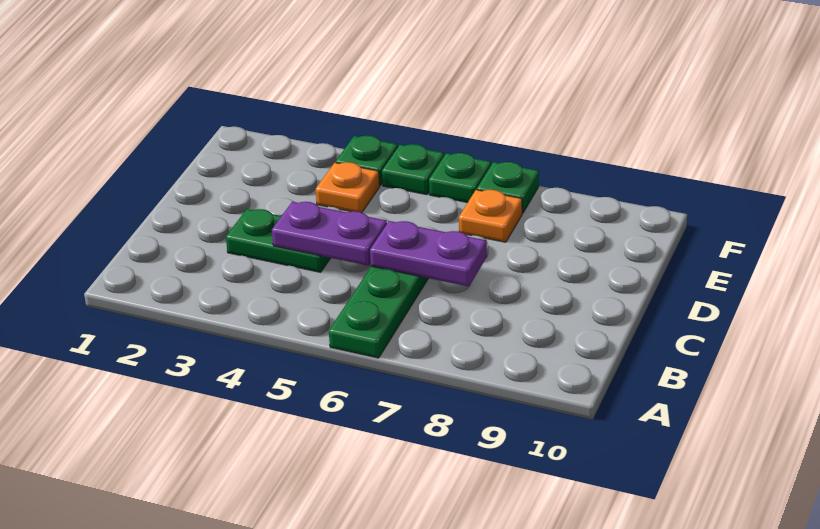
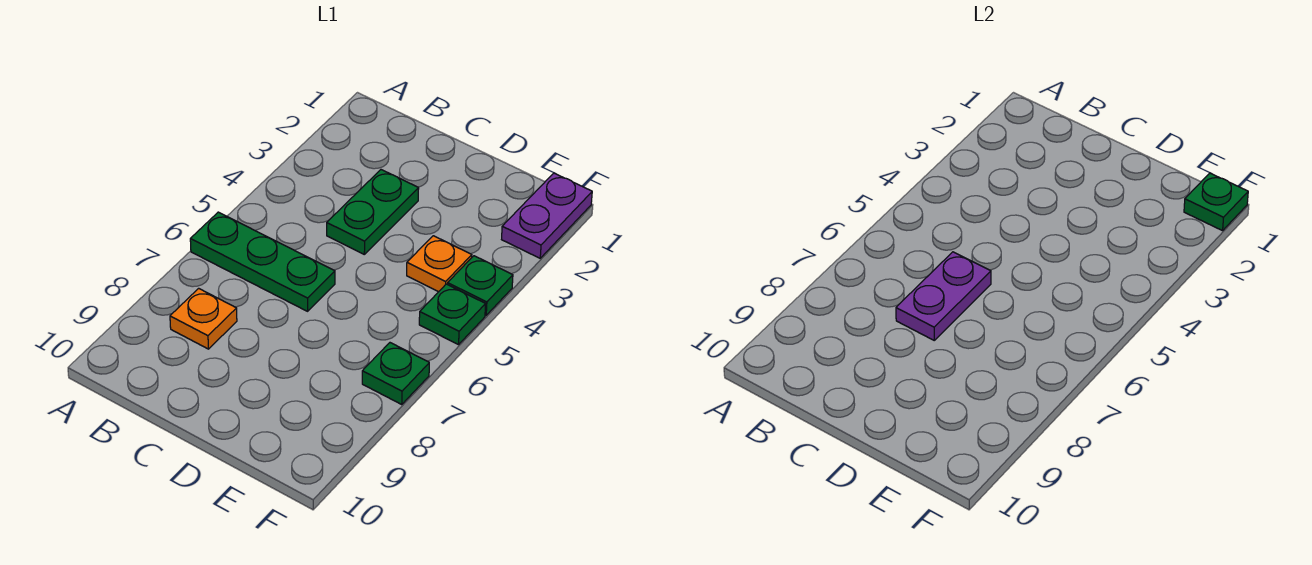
purple 1x2 plate [272,202,387,266] -> purple 1x2 plate moved to [502,173,592,258]
orange 1x1 plate [459,190,522,242] -> orange 1x1 plate moved to [170,288,237,349]
green 1x1 plate [429,153,491,203] -> green 1x1 plate moved to [1184,173,1248,231]

